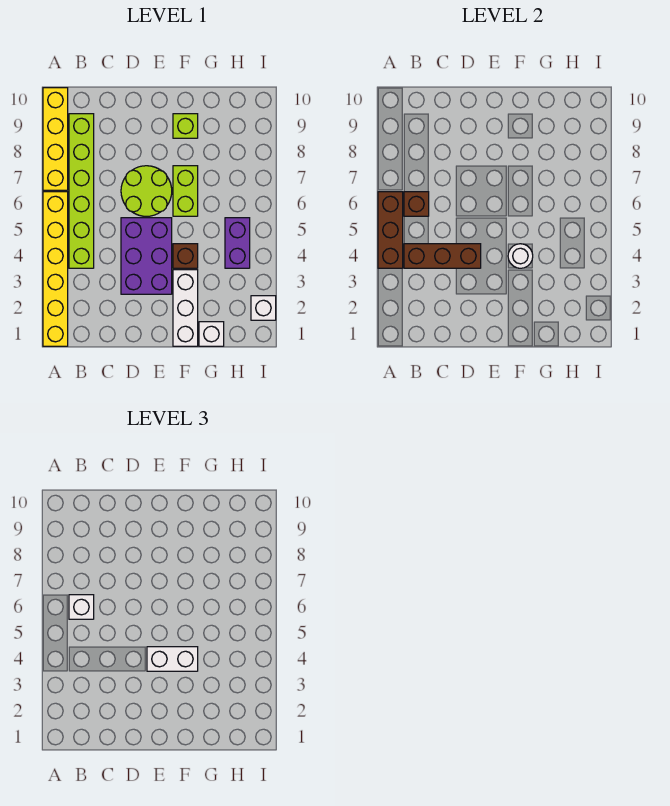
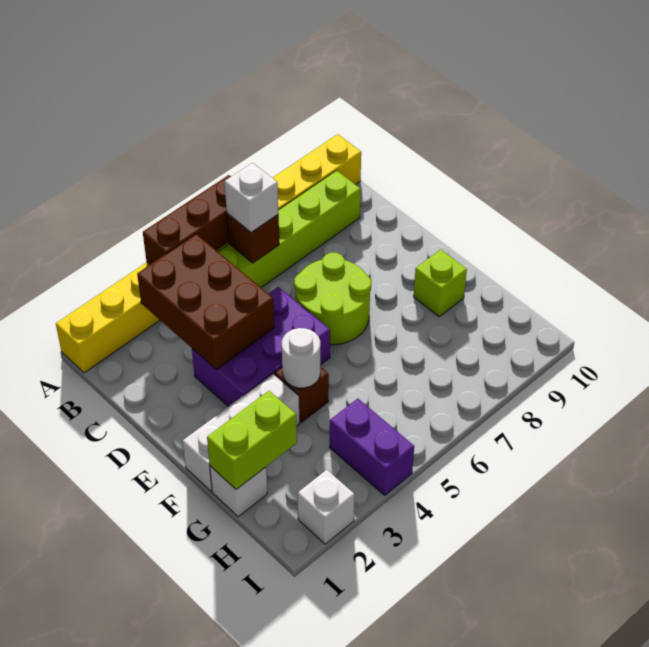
brown 1x3 brick [404,244,481,268] -> brown 2x3 brick [137,234,274,370]
white 1x2 brick [147,647,198,671] -> none
lime 1x2 brick [173,166,198,216] -> lime 1x2 brick moved to [207,391,297,490]
purple 1x2 brick [225,218,250,268] -> purple 1x2 brick turned to [330,399,414,495]

